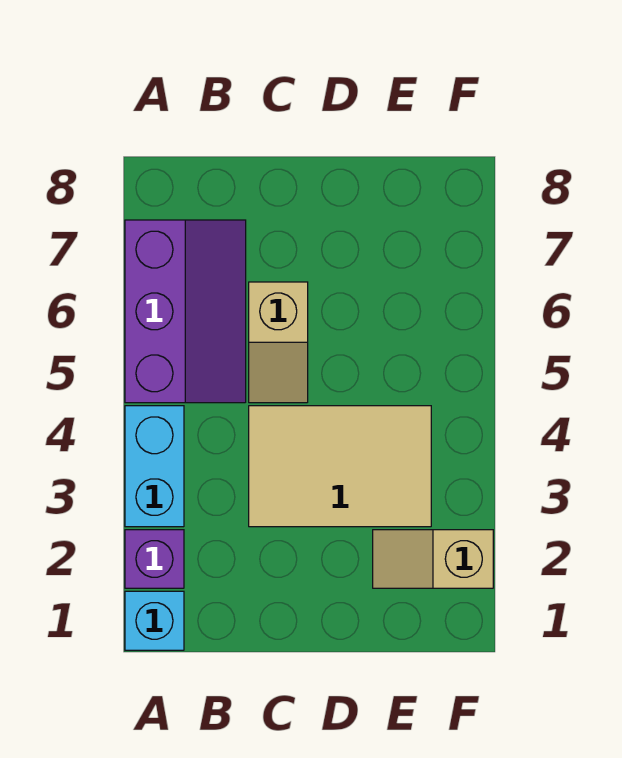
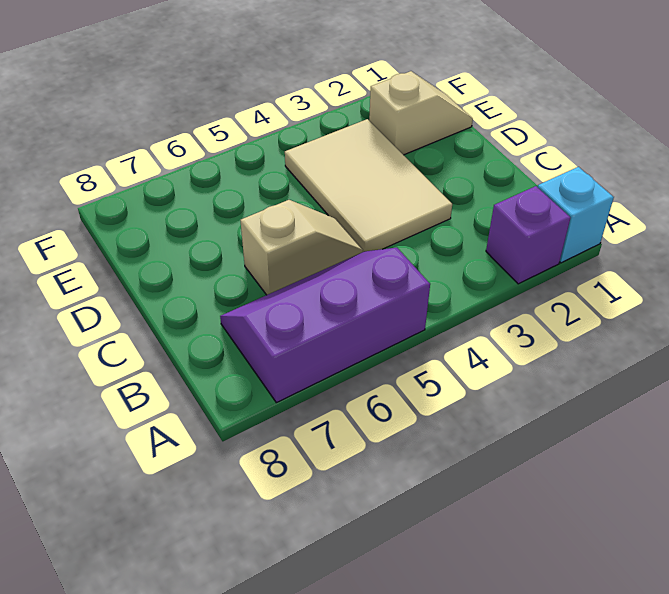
cyan 1x2 brick [125,406,184,527] -> none
tan 1x2 slope [373,530,493,588] -> tan 1x2 slope turned to [369,71,473,155]

